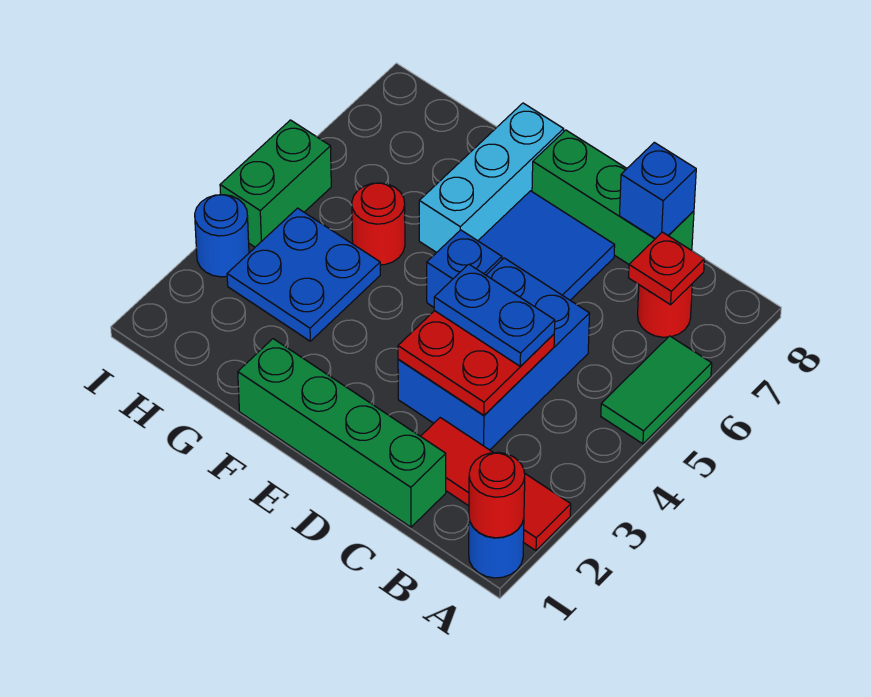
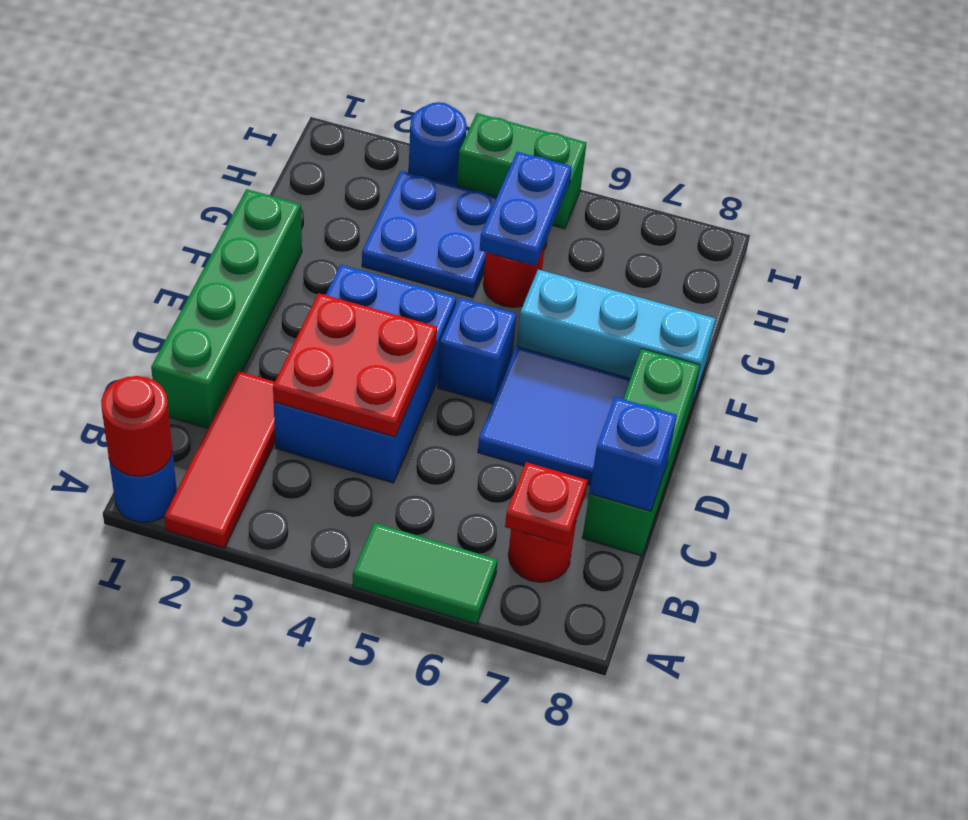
blue 2x3 brick [398,258,590,450] -> blue 2x3 brick turned to [274,265,456,483]
blue 1x2 plate [434,264,555,366] -> blue 1x2 plate moved to [480,152,572,266]

